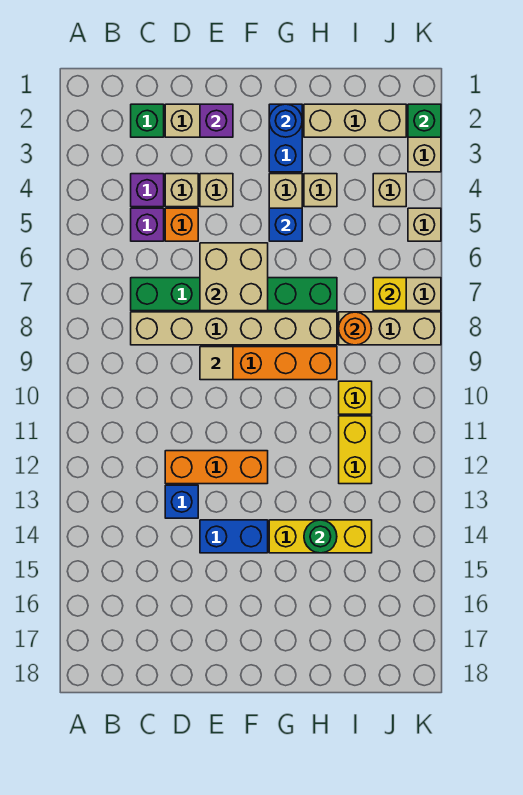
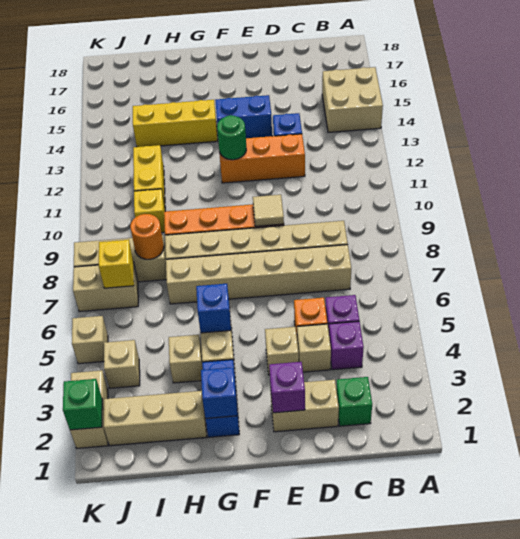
green 1x6 brick [131,278,337,311] -> tan 1x6 brick [166,245,351,304]
tan 2x2 brick [200,243,268,311] -> tan 2x2 brick moved to [322,67,383,132]
blue 1x1 round brick [269,104,302,137] -> blue 1x1 brick [201,367,237,418]
green 1x1 round brick [304,520,337,553] -> green 1x1 round brick moved to [217,115,246,160]

